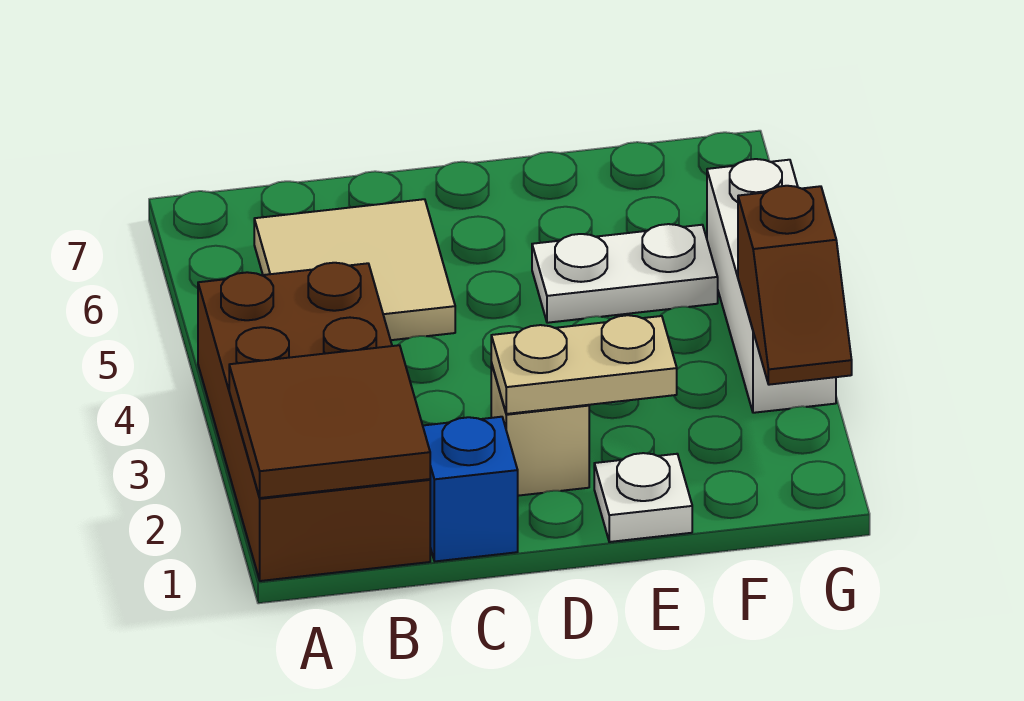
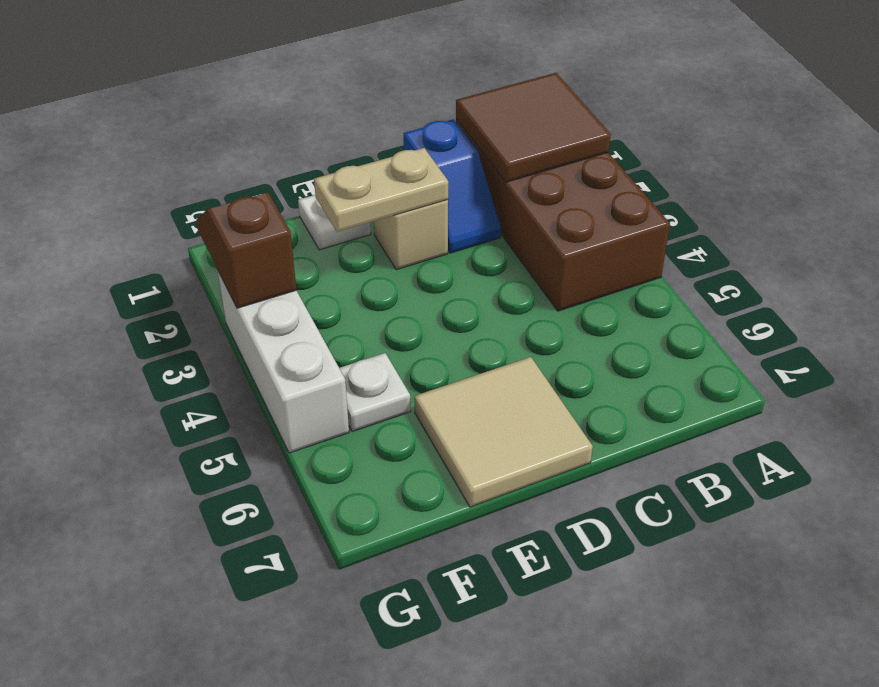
tan 2x2 tile [254,199,455,340] -> tan 2x2 tile moved to [414,357,593,507]
white 1x2 plate [532,224,718,323] -> white 1x1 plate [339,353,411,432]

